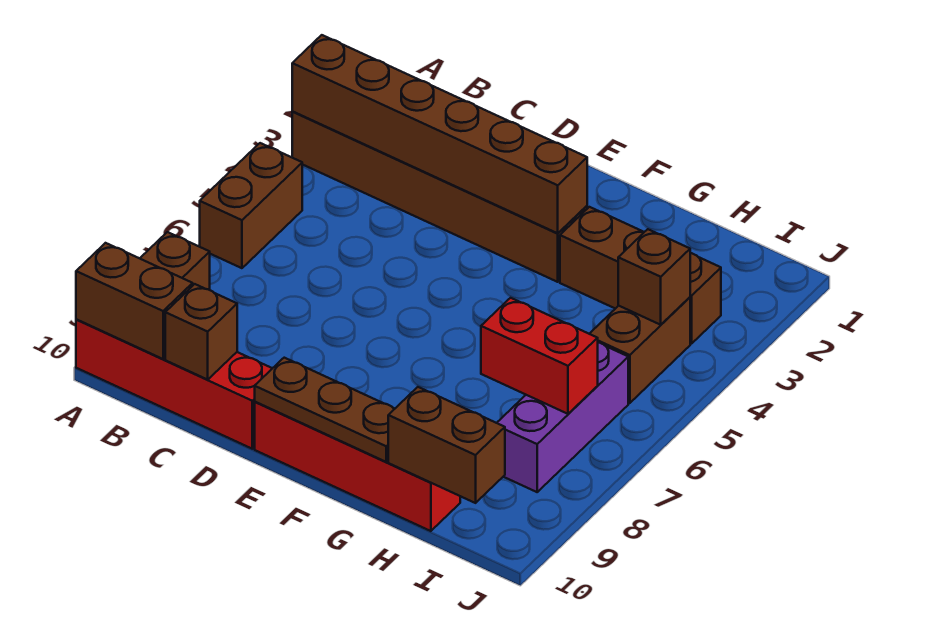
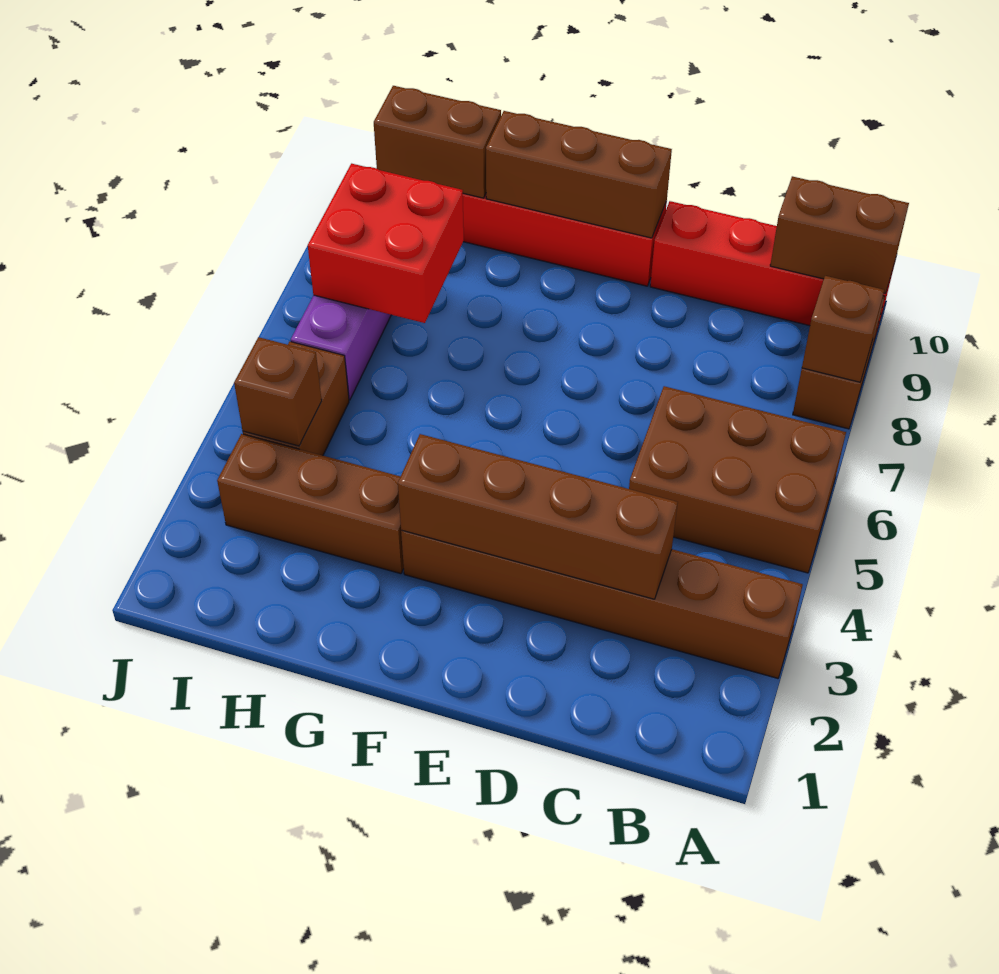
brown 1x6 brick [292,35,587,233] -> brown 1x4 brick [398,434,678,599]
brown 1x2 brick [200,143,302,268] -> brown 2x3 brick [629,386,846,573]
brown 1x1 brick [165,284,237,380] -> brown 1x1 brick moved to [802,276,884,382]
brown 1x3 plate [255,358,395,462] -> brown 1x3 brick [486,111,672,238]
red 1x2 brick [481,298,598,414] -> red 2x2 brick [308,164,464,323]

